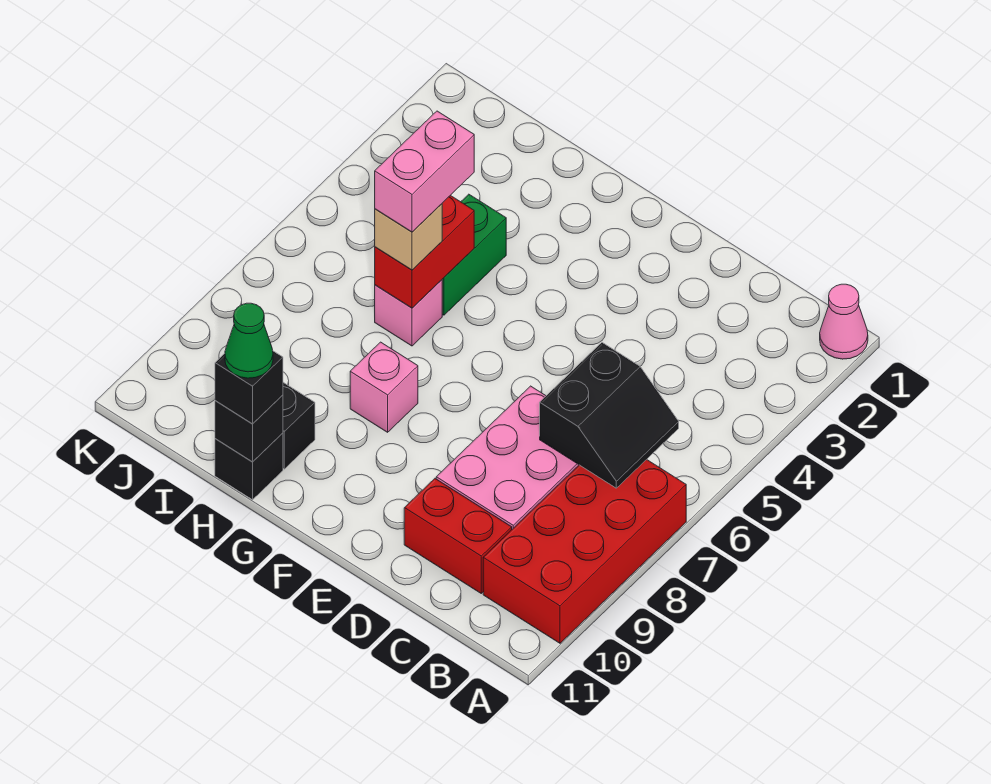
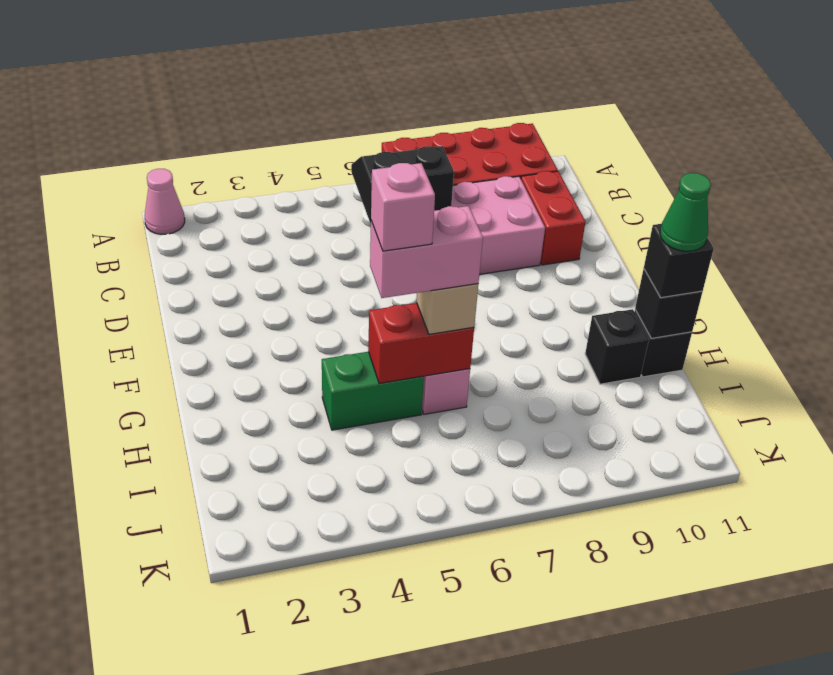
pink 1x1 brick [350,342,418,432] -> pink 1x1 brick moved to [371,163,435,251]

